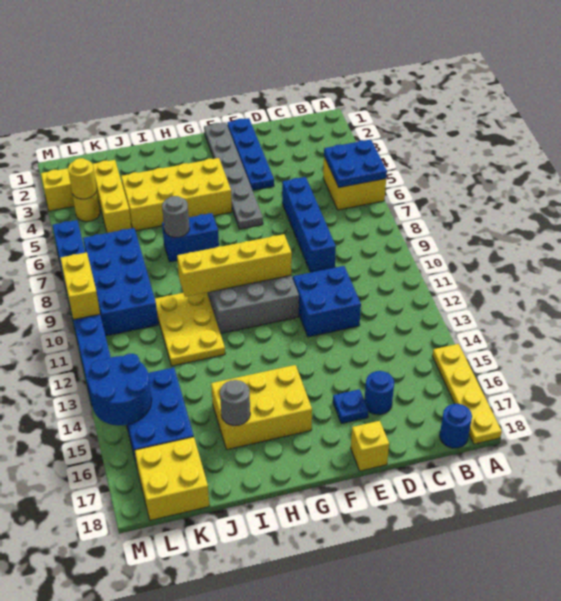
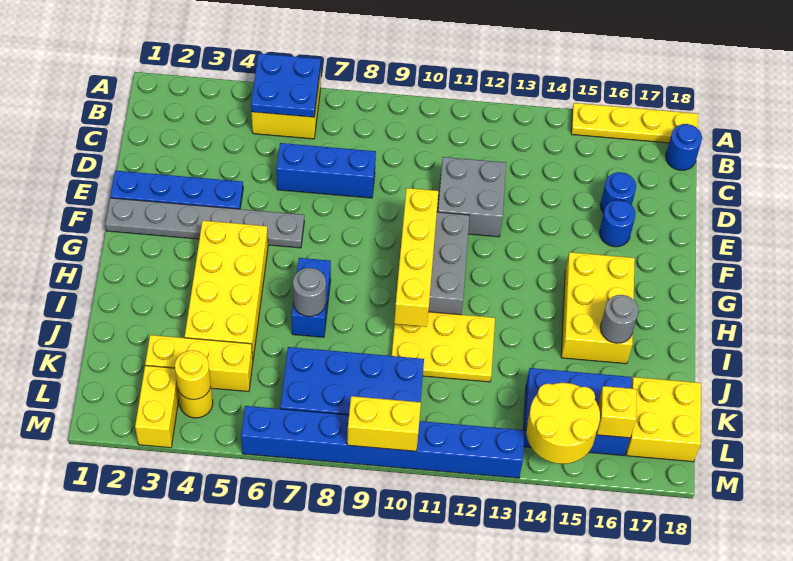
blue 1x4 brick [282,177,336,272] -> blue 1x3 brick [277,143,376,198]
blue 2x2 brick [293,266,361,337] -> grey 2x2 brick [438,157,506,237]
blue 1x1 plate [333,389,368,424] -> blue 1x1 round brick [600,200,636,247]
yellow 1x1 brick [351,421,389,471] -> yellow 1x1 brick moved to [597,386,637,438]
blue 2x2 round brick [88,354,152,425] -> yellow 2x2 round brick [526,383,600,464]

